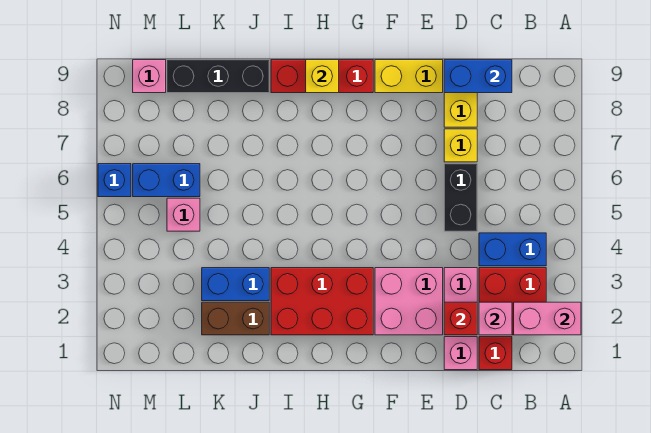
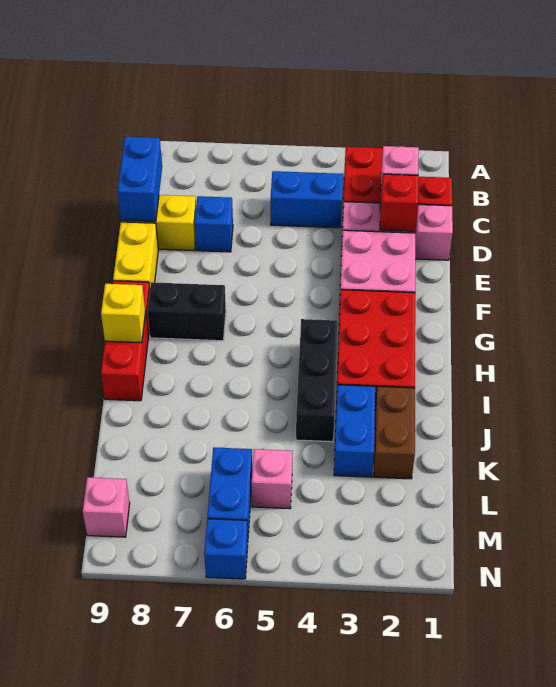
pink 1x2 brick [514,302,581,335] -> none
blue 1x2 brick [479,233,546,266] -> blue 1x2 brick turned to [271,171,343,228]
black 1x2 brick [444,164,477,231] -> black 1x2 brick moved to [147,282,226,341]
yellow 1x1 brick [444,129,477,162] -> blue 1x1 brick [195,196,233,252]
black 1x3 brick [167,60,269,93] -> black 1x3 brick moved to [296,319,338,442]

